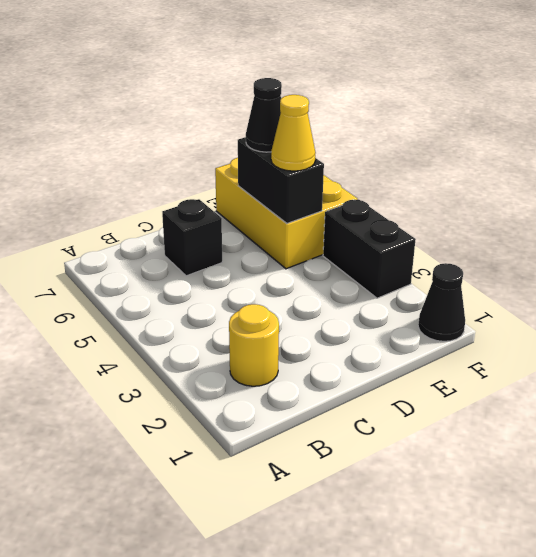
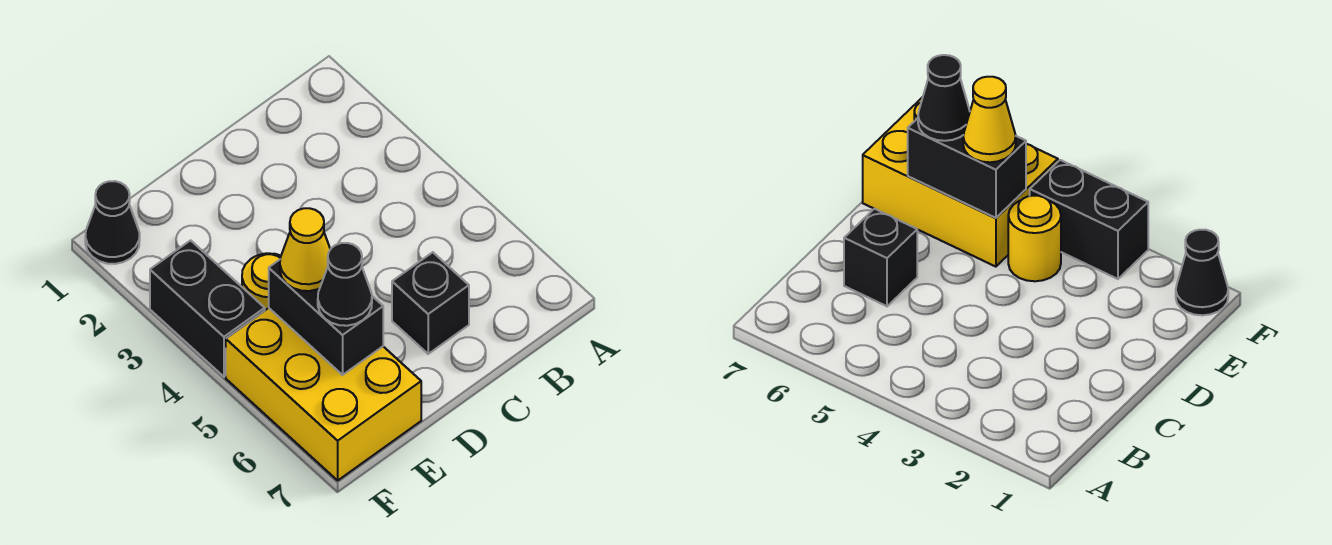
yellow 1x1 round brick [229,304,279,386] -> yellow 1x1 round brick moved to [242,253,281,310]

